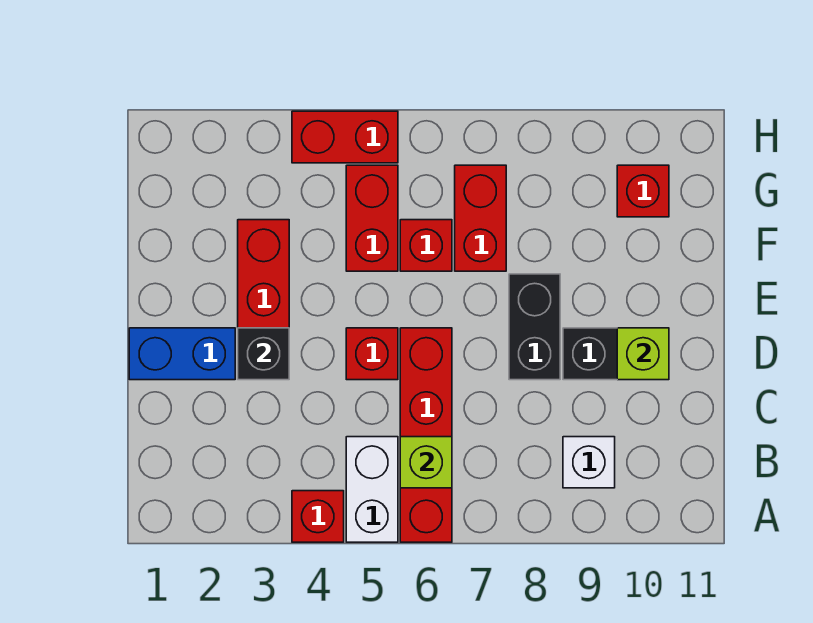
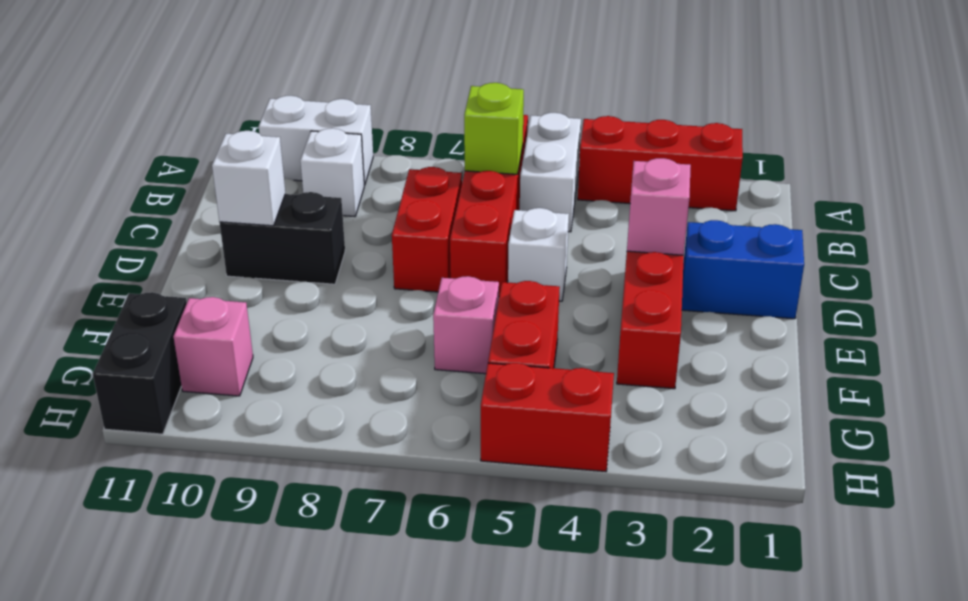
red 1x1 brick [292,491,344,542] -> red 1x3 brick [578,116,743,211]
none -> white 1x2 brick [259,96,373,185]
black 1x1 brick [238,328,289,380] -> pink 1x1 brick [627,158,691,255]
red 1x1 brick [346,328,398,380] -> white 1x1 brick [508,208,569,301]
black 1x2 brick [509,274,560,380] -> black 1x2 brick moved to [93,292,187,434]
lime 1x1 brick [617,328,669,380] -> white 1x1 brick [212,131,285,226]
red 1x1 brick [400,220,452,271] -> pink 1x1 brick [433,276,499,374]
red 1x2 brick [455,165,506,271] -> red 1x2 brick moved to [392,167,462,292]
red 1x1 brick [617,165,669,217] -> pink 1x1 brick [173,297,253,396]

